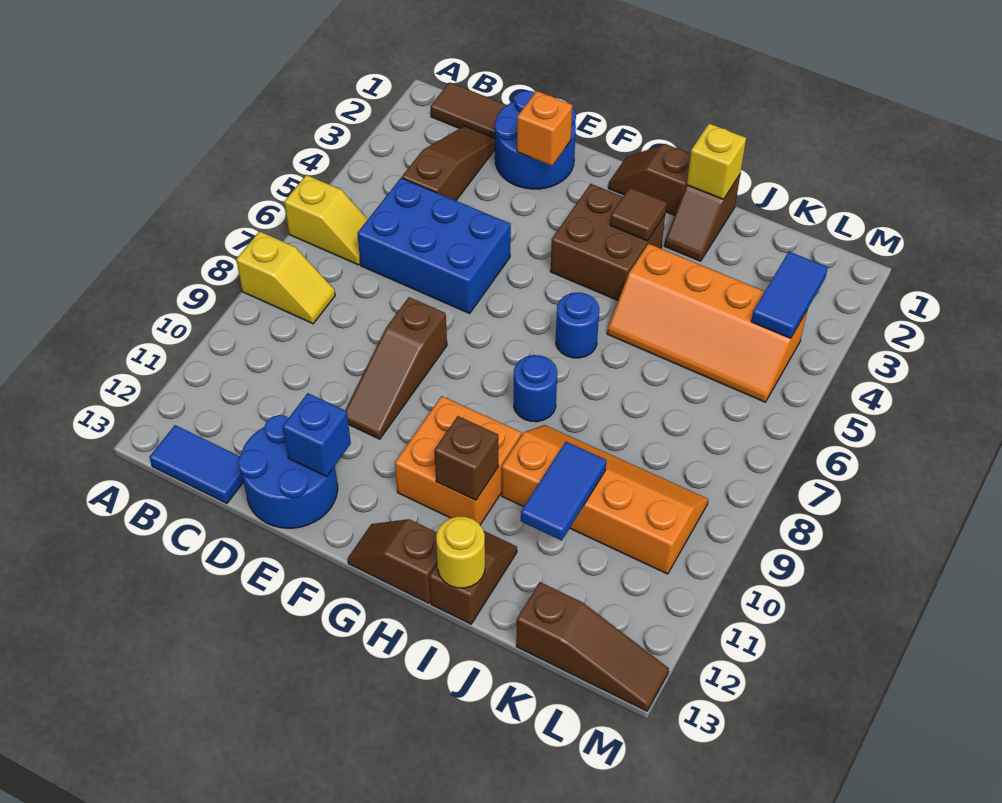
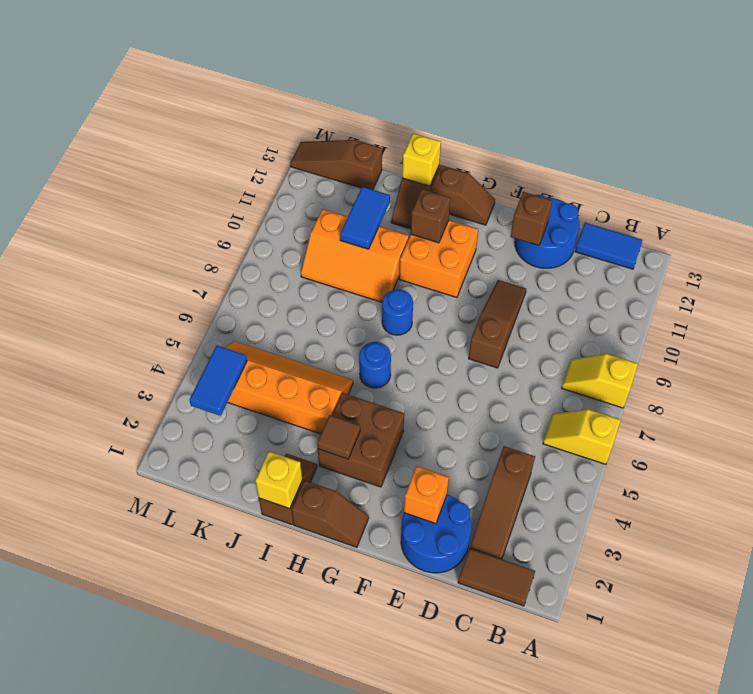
blue 2x3 brick [357,178,511,313] -> none
blue 1x1 brick [283,393,351,477] -> brown 1x1 brick [511,192,552,246]
orange 2x4 slope [502,425,708,574] -> orange 2x3 slope [301,209,409,302]
yellow 1x1 round brick [436,516,485,588] -> yellow 1x1 brick [402,133,441,186]

